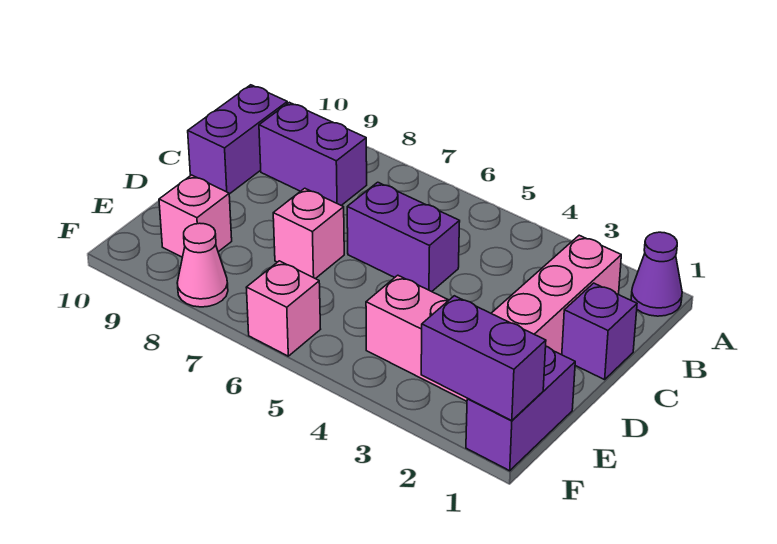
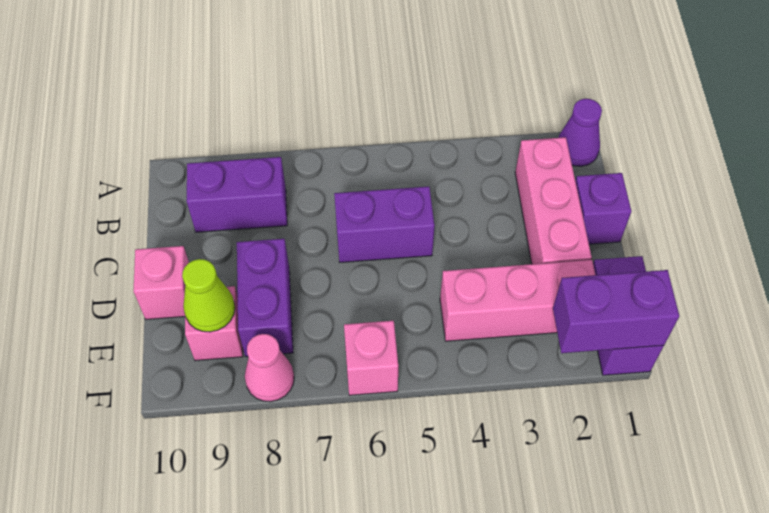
purple 1x2 brick [188,85,287,194] -> purple 1x2 brick moved to [237,239,293,357]
pink 1x1 brick [273,188,344,279] -> pink 1x1 brick moved to [133,246,189,319]
none -> lime 1x1 cone [182,259,235,332]

